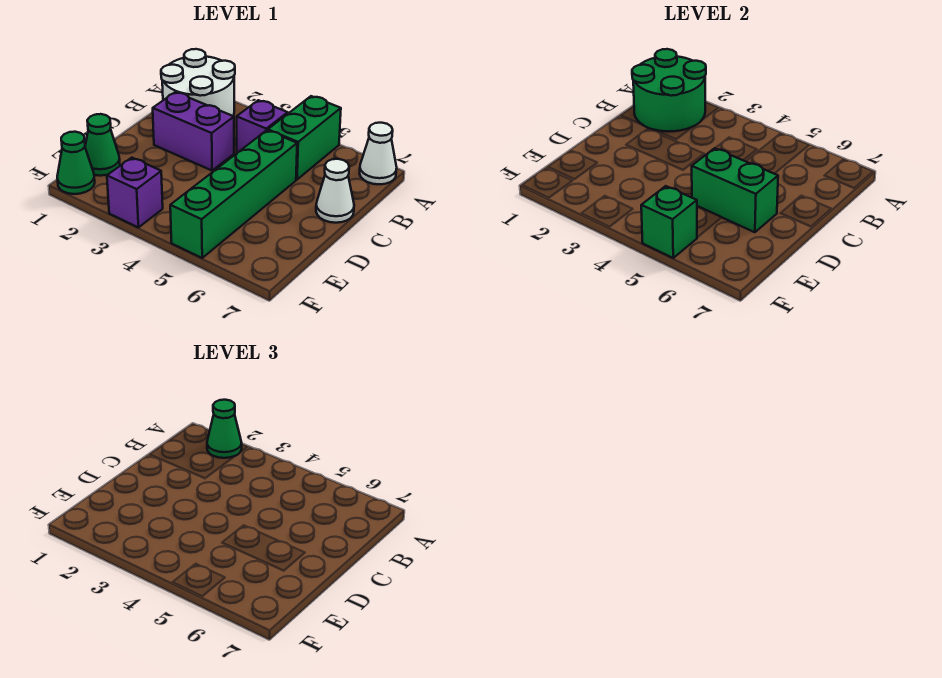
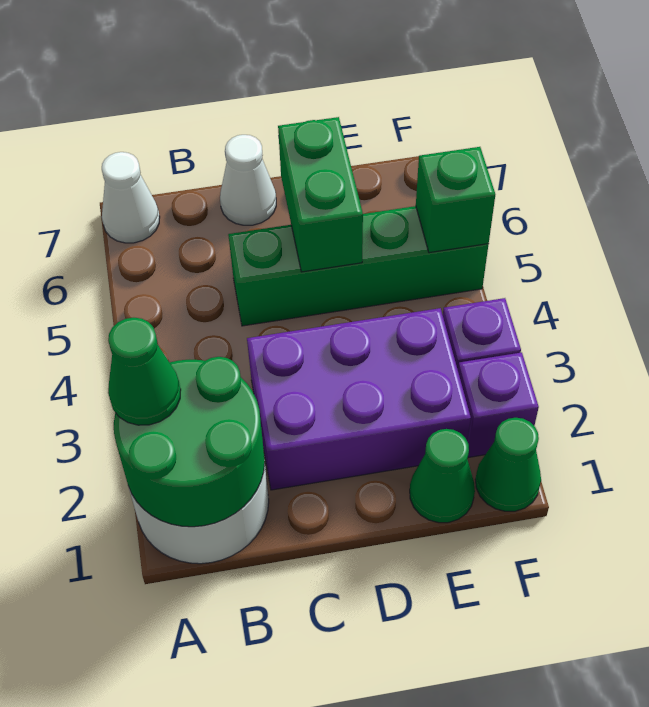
green 1x2 brick [268,96,341,179] -> none
purple 1x1 brick [237,100,288,153] -> purple 1x1 brick moved to [458,352,539,458]
purple 1x2 brick [153,92,234,171] -> purple 2x3 brick [247,308,471,490]

